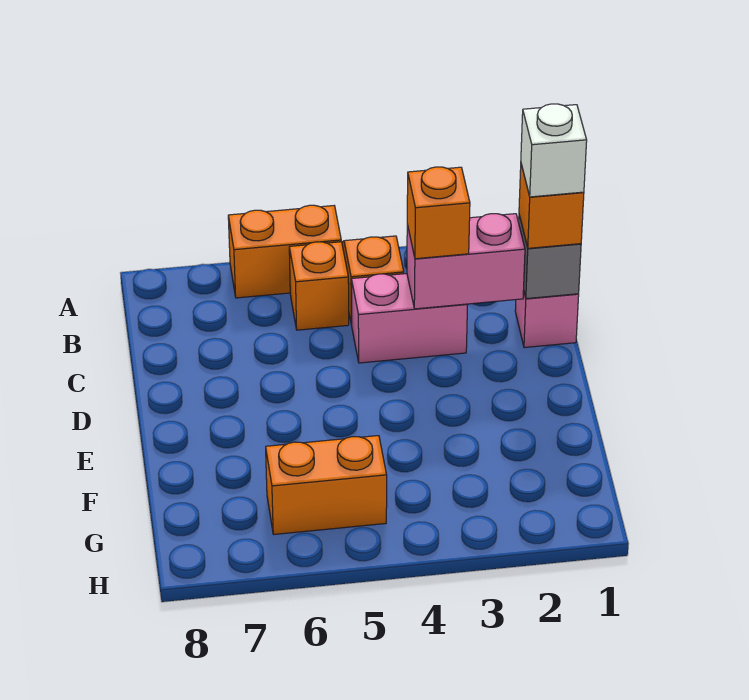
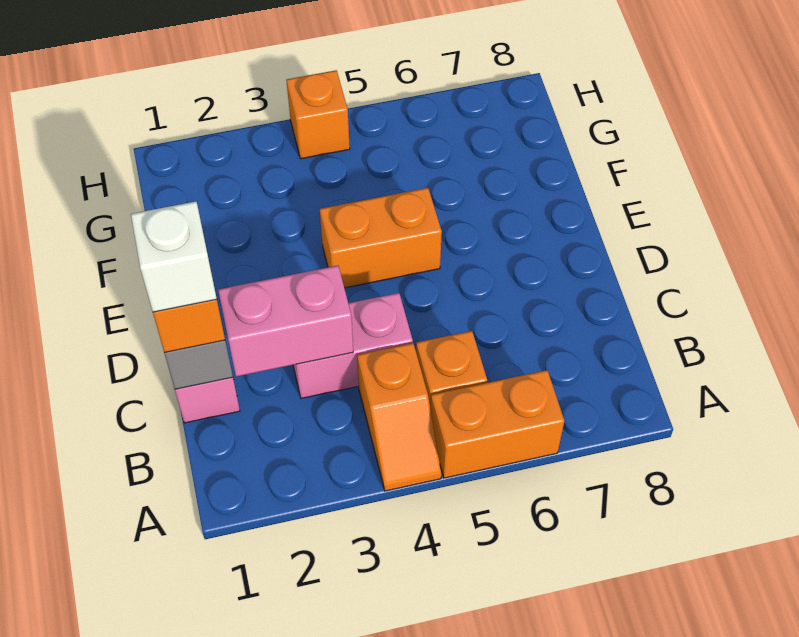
orange 1x1 brick [407,167,470,259] -> orange 1x1 brick moved to [286,70,350,159]
orange 1x2 brick [266,436,387,534] -> orange 1x2 brick moved to [320,188,442,288]

